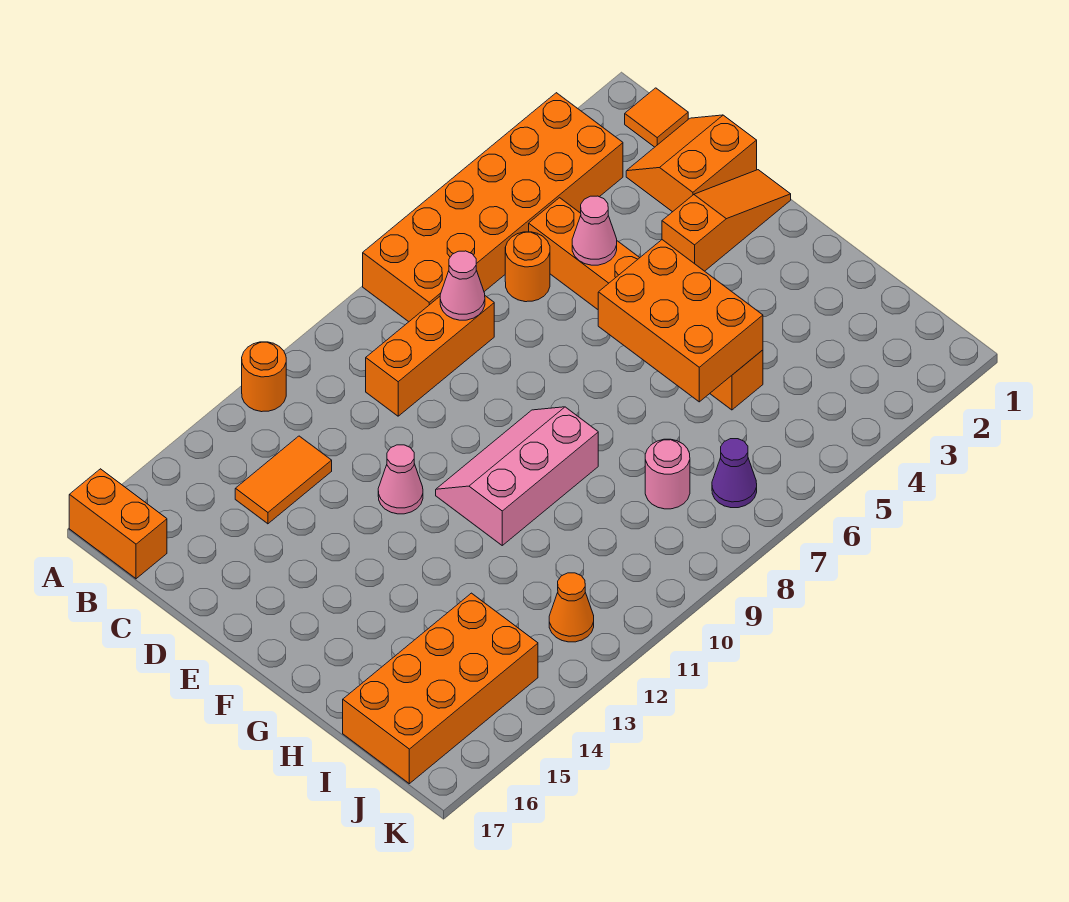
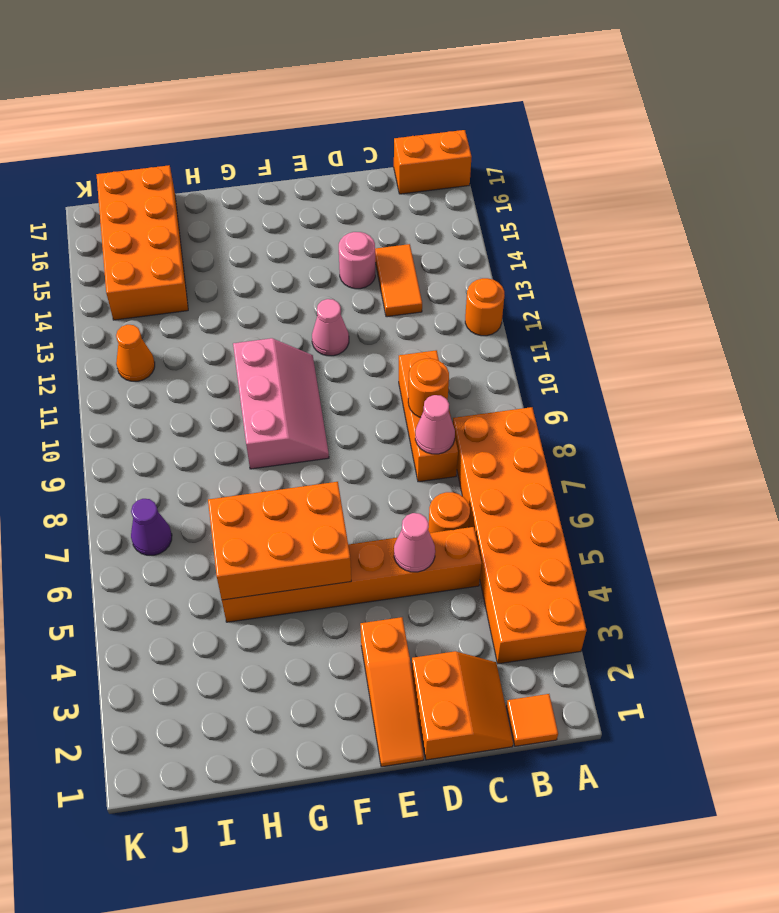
none -> orange 1x1 round brick [408,359,449,418]
pink 1x1 round brick [645,439,690,509] -> pink 1x1 round brick moved to [339,232,375,289]

